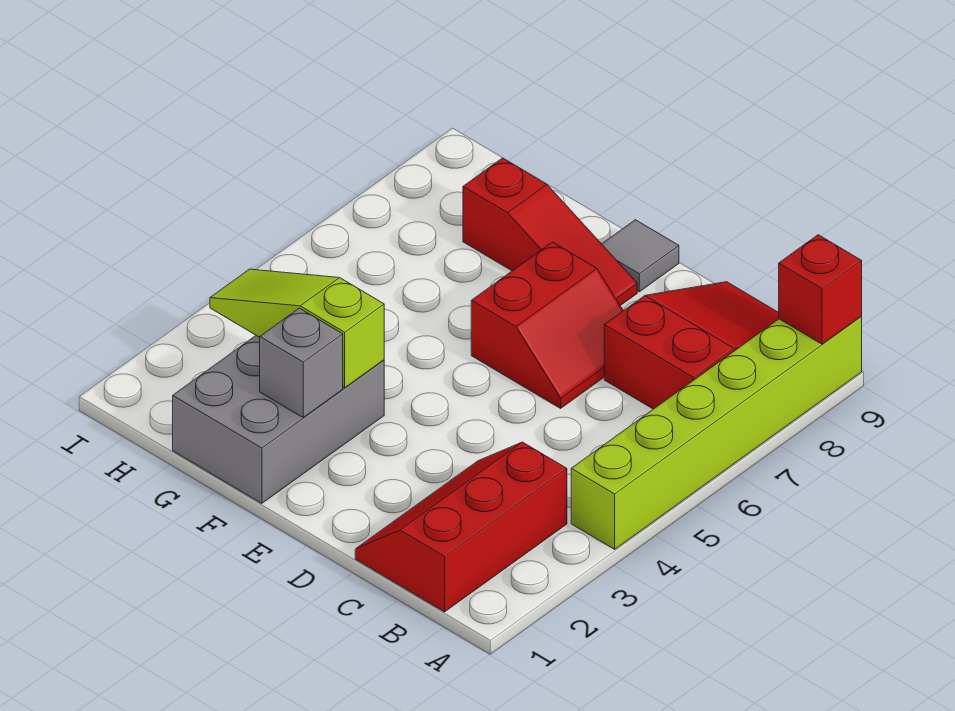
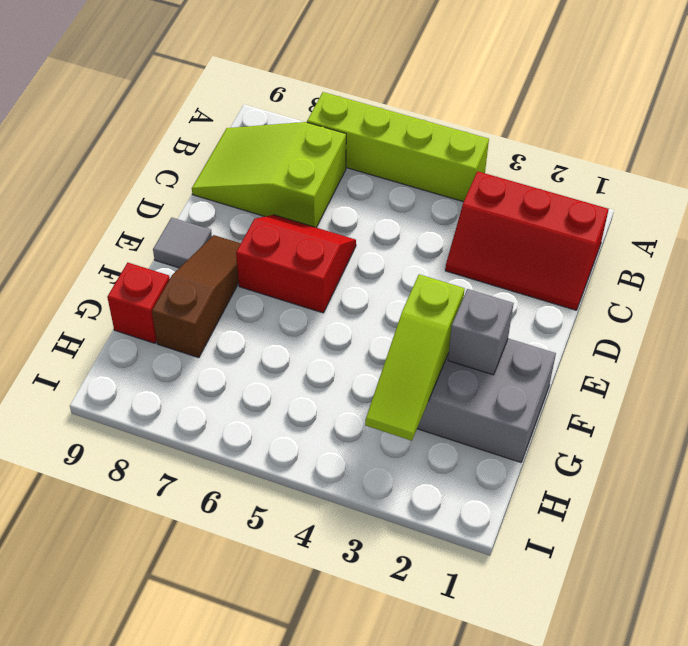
lime 1x6 brick [571,317,862,549] -> lime 1x4 brick [307,92,489,202]
red 1x1 brick [779,235,862,344] -> red 1x1 brick moved to [107,263,170,343]
red 2x3 slope [604,282,779,409] -> lime 2x3 slope [192,122,346,228]
red 1x3 slope [463,158,637,306] -> brown 1x3 slope [152,235,241,358]

